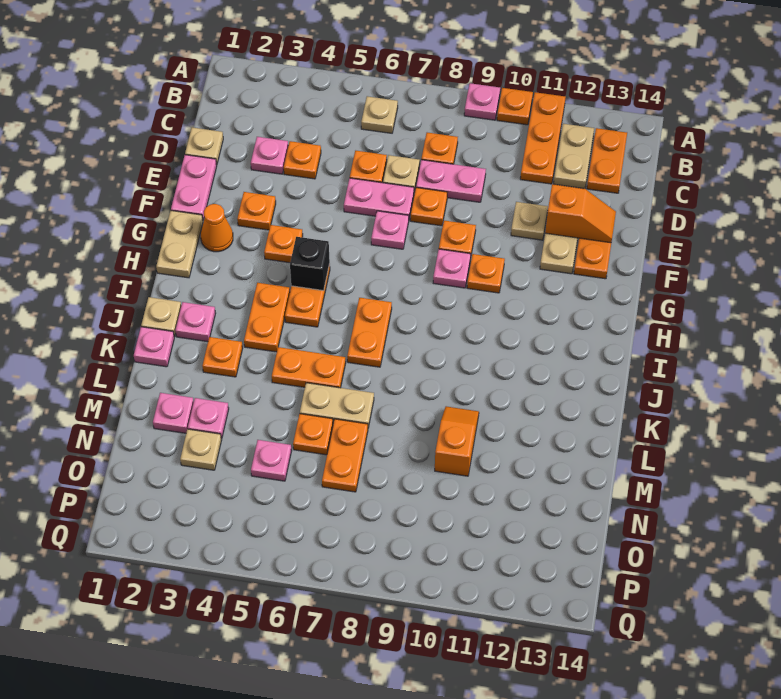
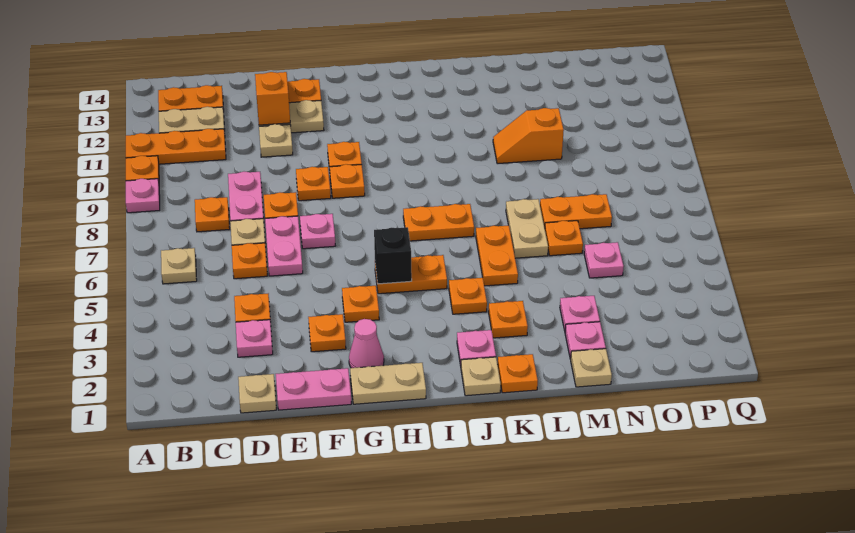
orange 1x1 cone [201,204,233,252] -> pink 1x1 cone [349,319,384,368]
pink 1x1 plate [433,249,471,288] -> orange 1x1 plate [330,164,365,198]
orange 1x2 plate [244,283,290,352] -> orange 1x1 plate [449,278,487,314]
pink 1x1 plate [134,327,174,367] -> orange 1x1 plate [498,354,538,393]
tan 1x1 plate [180,429,222,470] -> tan 1x1 plate moved to [571,349,612,387]

